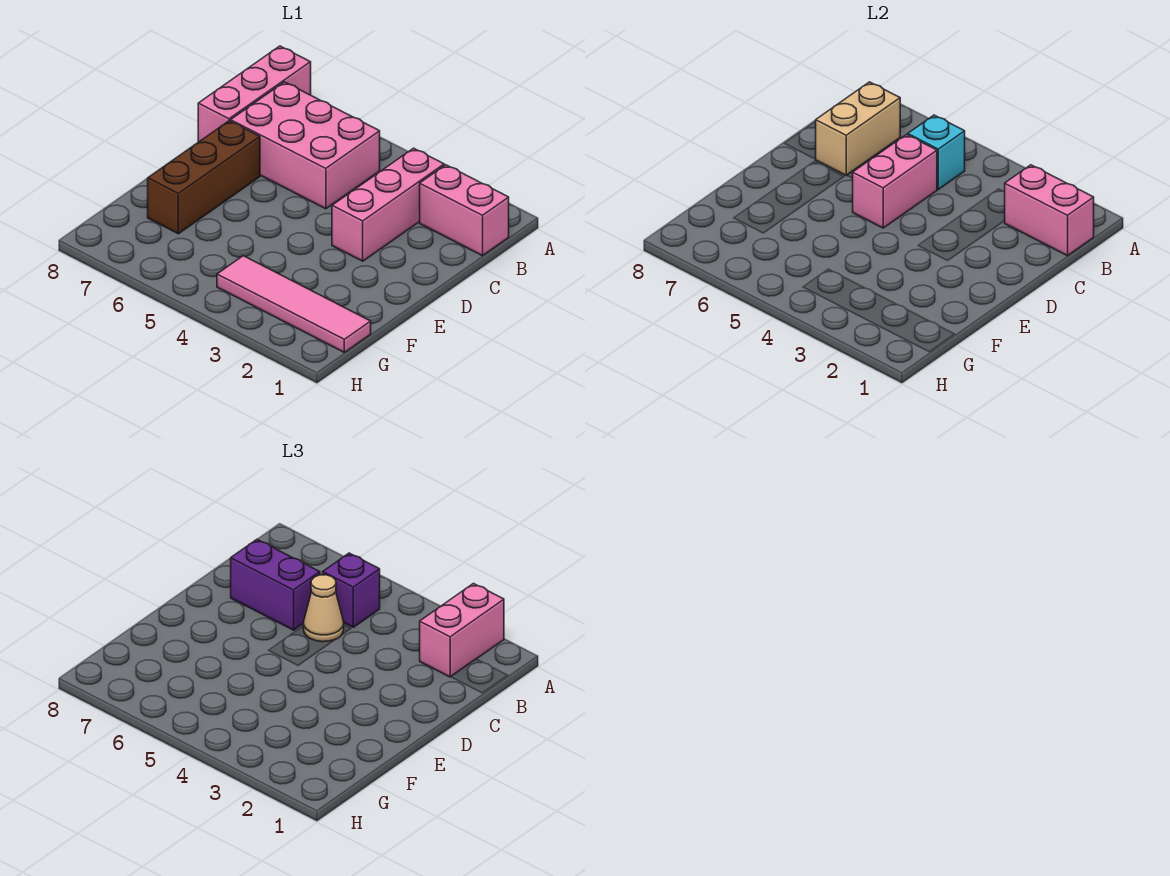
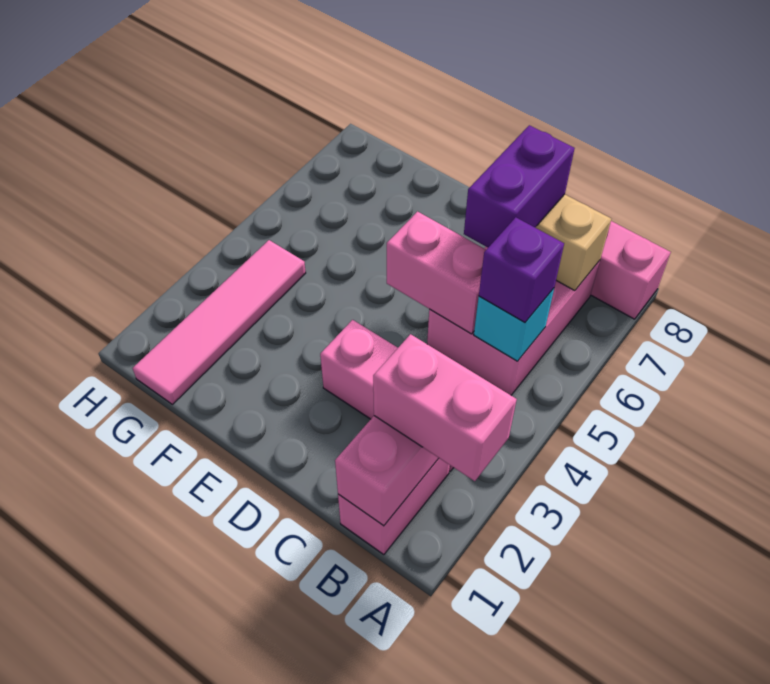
tan 1x1 cone [303,575,344,642] -> none
brown 1x3 brick [148,121,260,234] -> none

